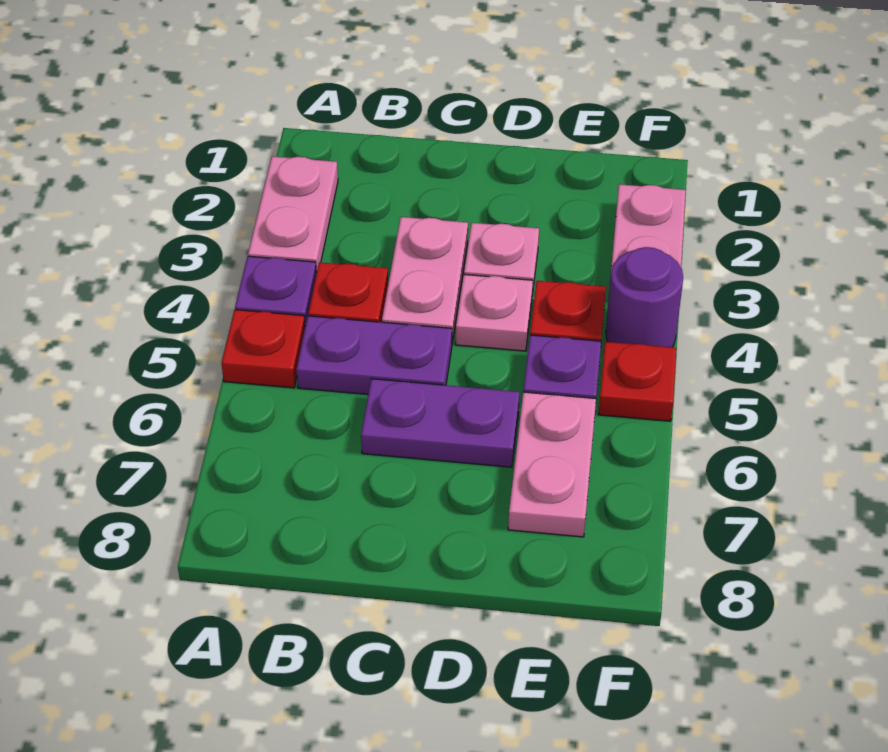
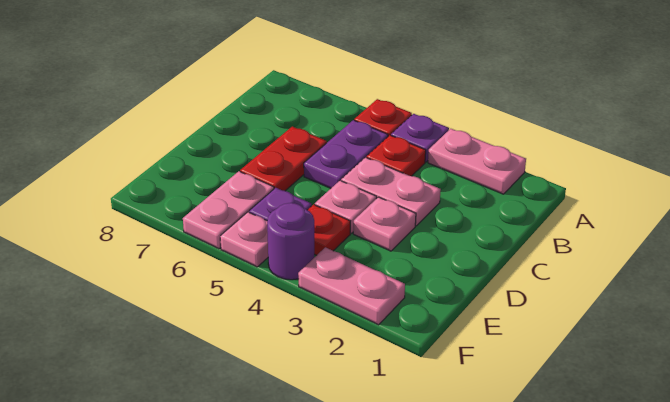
purple 1x2 plate [361,379,519,467] -> red 1x2 plate [240,127,327,191]
pink 1x2 plate [508,392,596,537] -> pink 1x2 plate turned to [183,171,274,249]
red 1x1 plate [598,342,677,421] -> pink 1x1 plate [220,212,268,267]

